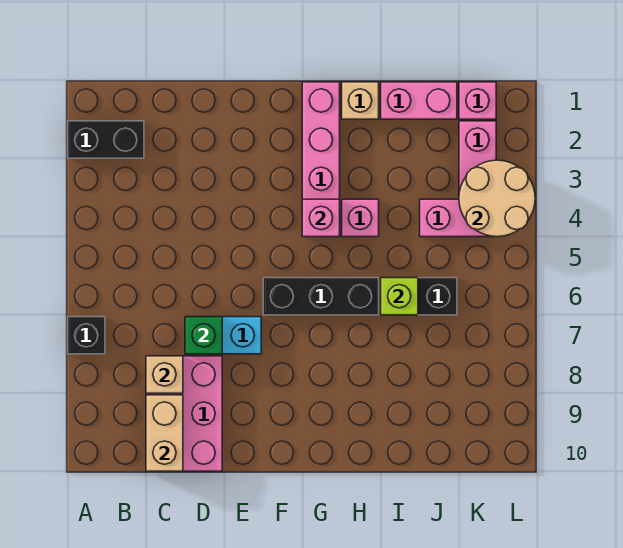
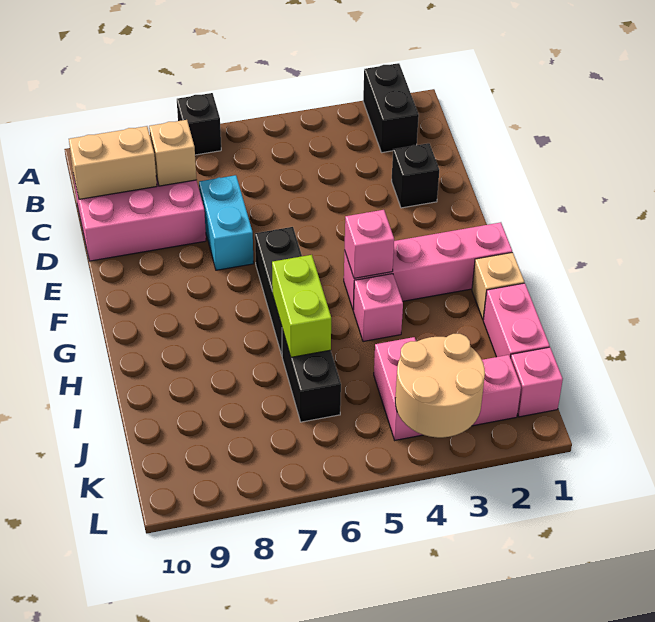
none -> black 1x1 brick [392,143,439,208]
green 1x1 brick [185,317,222,354] -> none
lime 1x1 brick [381,278,418,315] -> lime 1x2 brick [272,255,331,357]

